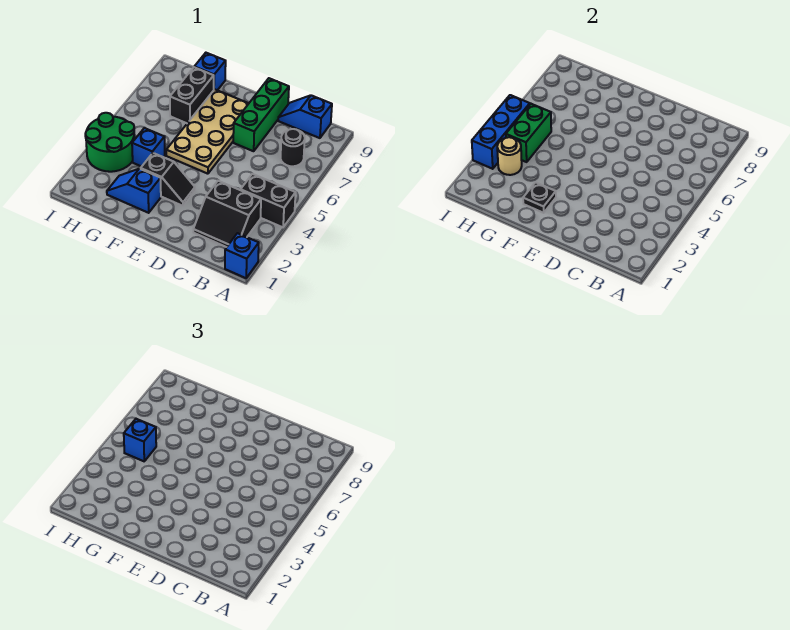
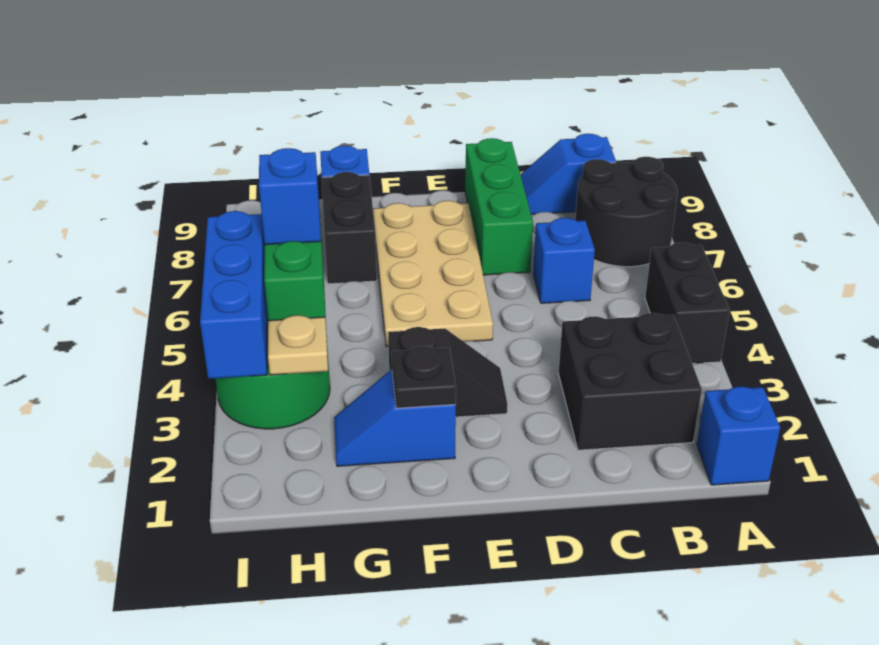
black 1x2 brick [241,174,296,227] -> black 1x2 brick turned to [645,243,730,364]
black 2x2 slope [193,181,261,247] -> black 2x2 brick [558,313,702,450]
black 1x1 round brick [281,129,305,166] -> black 2x2 round brick [575,157,678,267]
blue 1x1 brick [132,128,165,167] -> blue 1x1 brick moved to [533,218,595,303]
tan 1x1 round brick [497,137,522,175] -> tan 1x1 plate [268,315,328,375]

